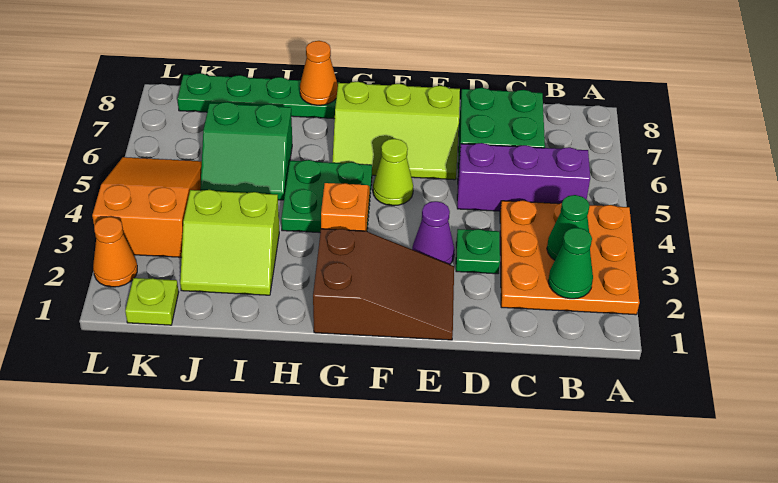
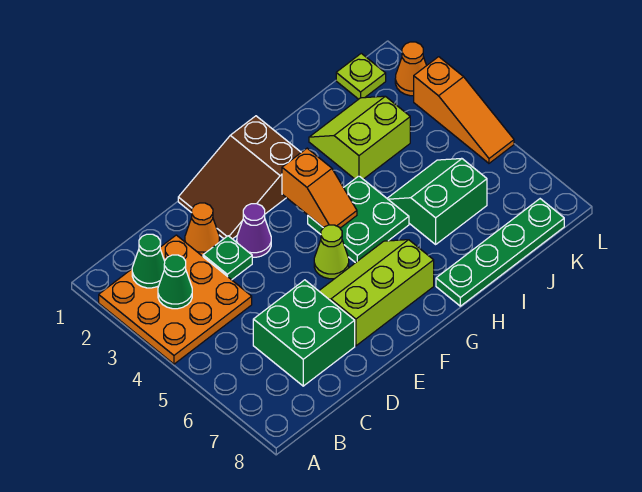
purple 1x3 brick [457,143,590,211] -> none
orange 1x1 cone [300,41,338,105] -> orange 1x1 cone moved to [185,203,220,256]
orange 2x3 slope [92,157,202,257] -> orange 1x3 slope [414,57,514,163]

